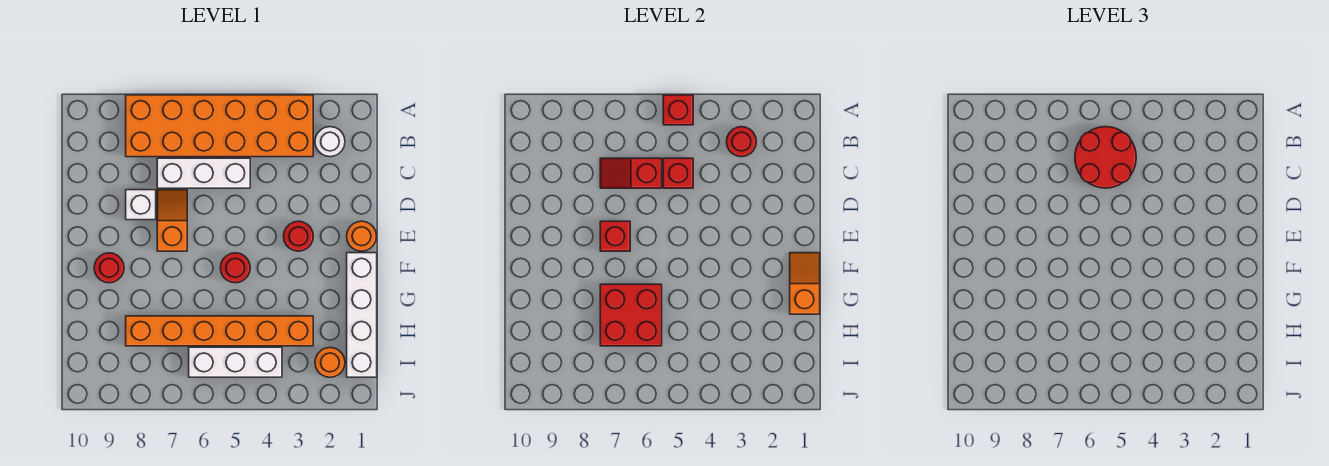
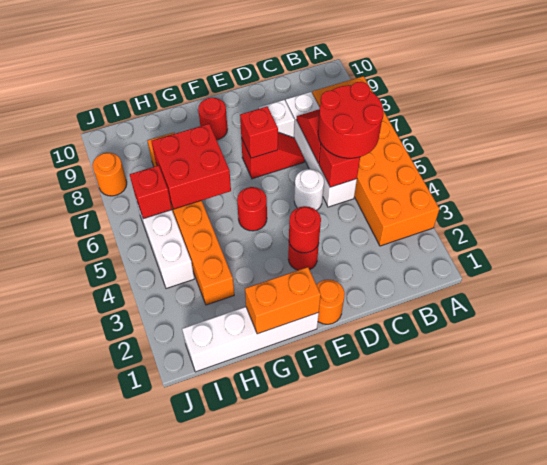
red 1x1 brick [663,95,693,125] -> red 1x1 brick moved to [130,165,172,219]
white 1x1 round brick [315,127,345,157] -> white 1x1 round brick moved to [294,169,324,210]
red 1x1 round brick [726,127,756,157] -> red 1x1 round brick moved to [289,206,321,253]
white 1x3 brick [157,158,250,188] -> white 1x4 brick [286,92,357,207]
orange 1x2 slope [157,190,187,251] -> red 1x2 slope [241,132,305,179]
orange 1x2 slope [790,253,820,314] -> orange 1x2 brick [245,267,321,334]
orange 1x1 round brick [315,348,345,377] -> orange 1x1 round brick moved to [92,153,127,196]

